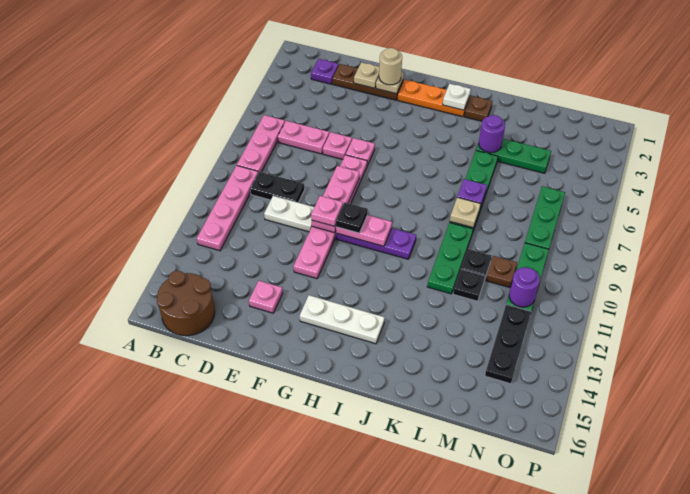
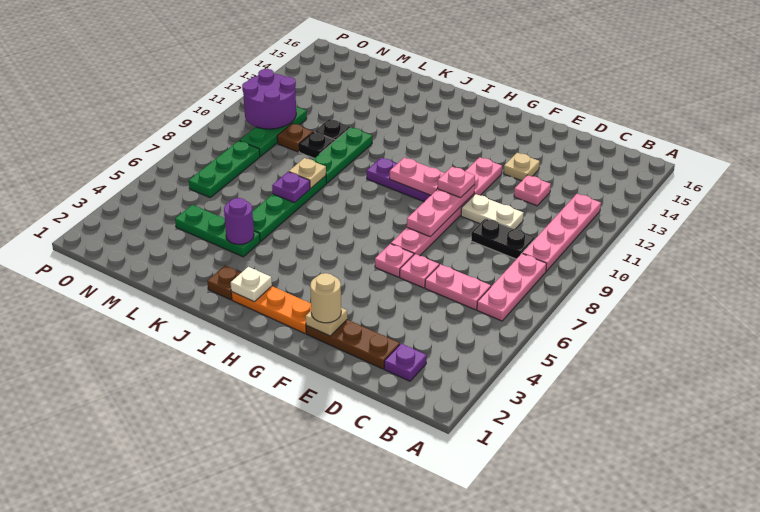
brown 2x2 round brick [157,271,215,336] -> none
tan 1x1 plate [354,62,379,88] -> tan 1x1 plate moved to [504,153,540,181]
pink 1x1 plate [249,281,283,313] -> pink 1x1 plate moved to [514,175,551,206]
black 1x1 plate [336,202,368,233] -> none
white 1x3 plate [300,295,385,344] -> none
purple 1x1 round brick [509,267,540,307] -> purple 2x2 round brick [242,69,296,129]
black 1x3 plate [485,304,531,384] -> none

